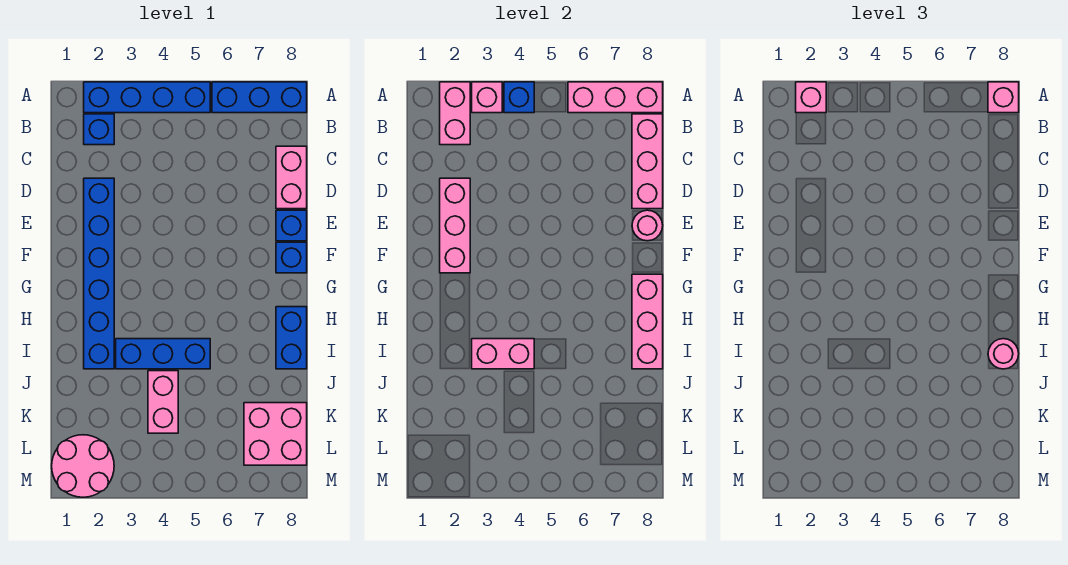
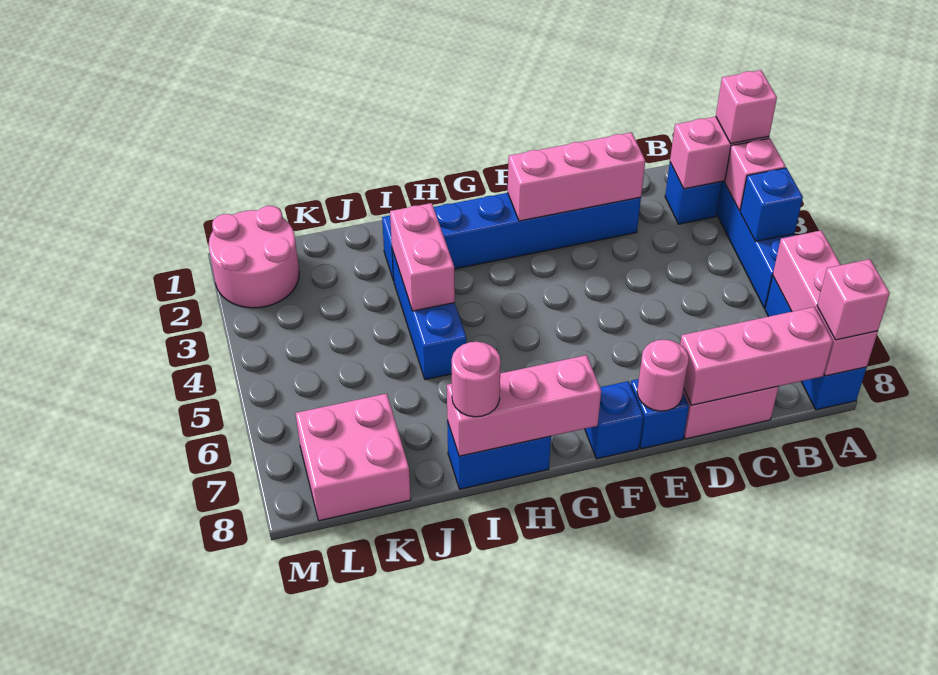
pink 1x2 brick [148,371,178,433] -> none

